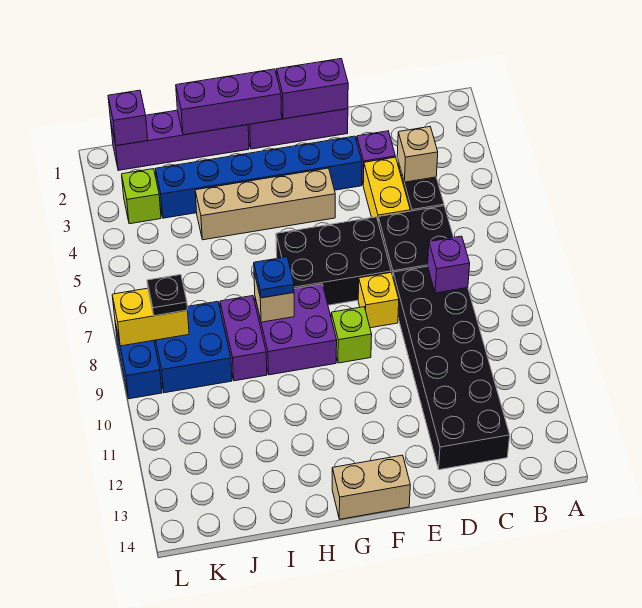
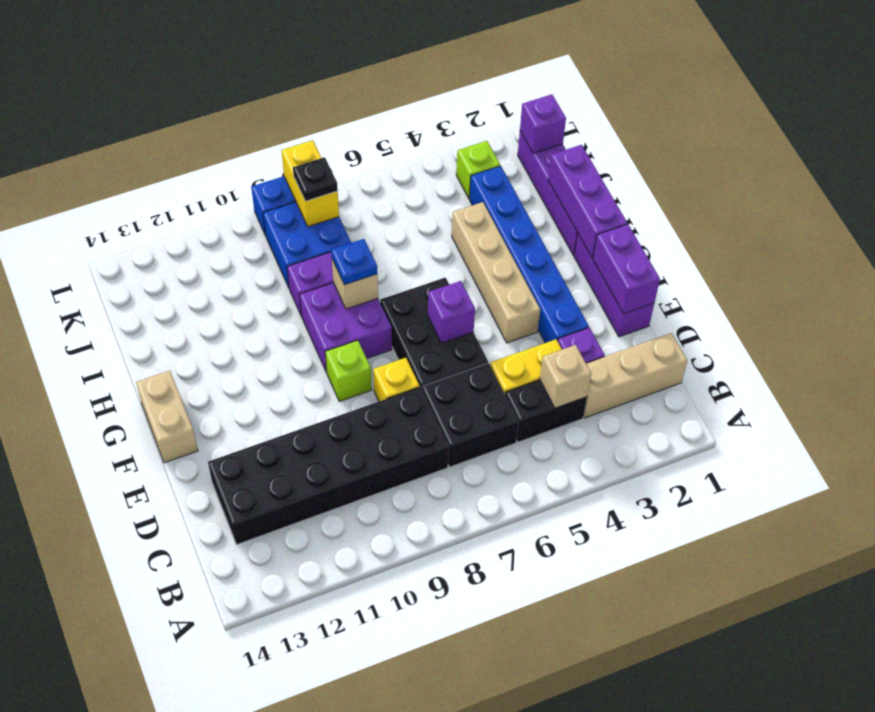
none -> tan 1x3 brick [584,333,687,418]
purple 1x1 brick [428,236,470,293] -> purple 1x1 brick moved to [428,281,475,343]

